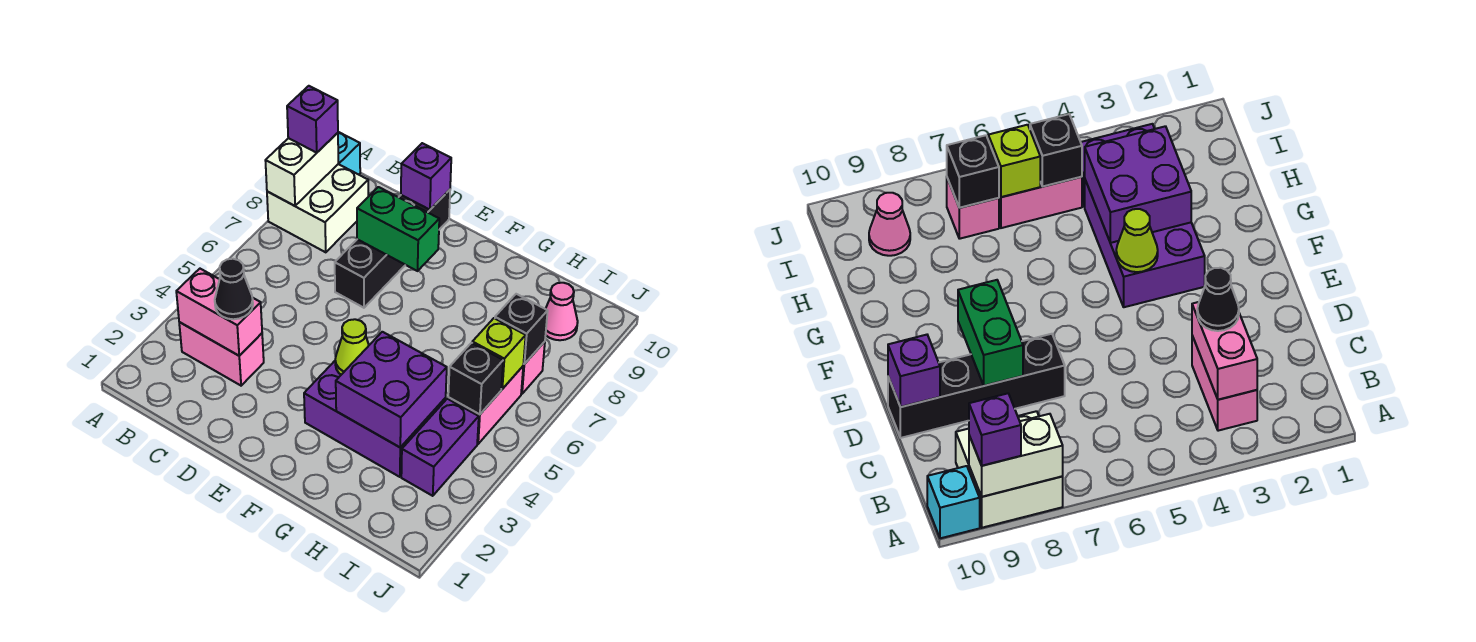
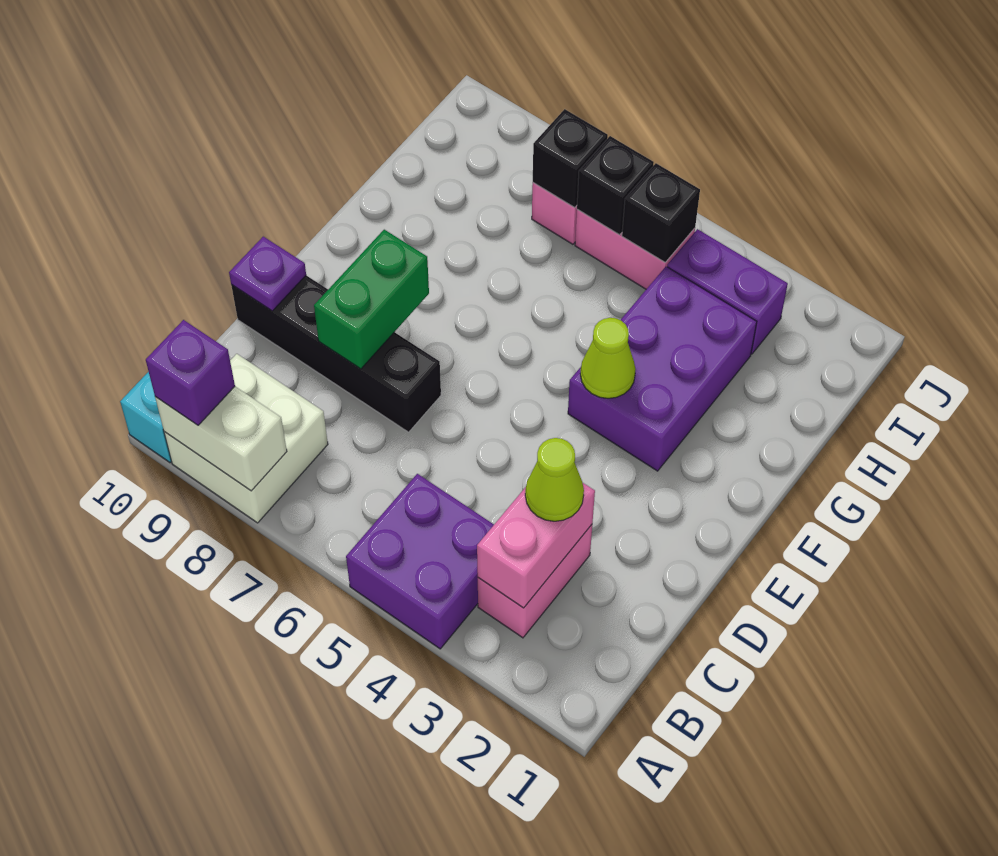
black 1x1 cone [215,259,253,319] -> lime 1x1 cone [525,438,584,521]
purple 1x1 brick [401,143,451,210] -> purple 1x1 plate [229,237,306,311]
purple 2x2 brick [336,332,447,447] -> purple 2x2 brick moved to [346,474,494,649]
lime 1x1 brick [472,318,526,389] -> black 1x1 brick [577,136,654,235]
pink 1x1 cone [546,283,578,340] -> none

